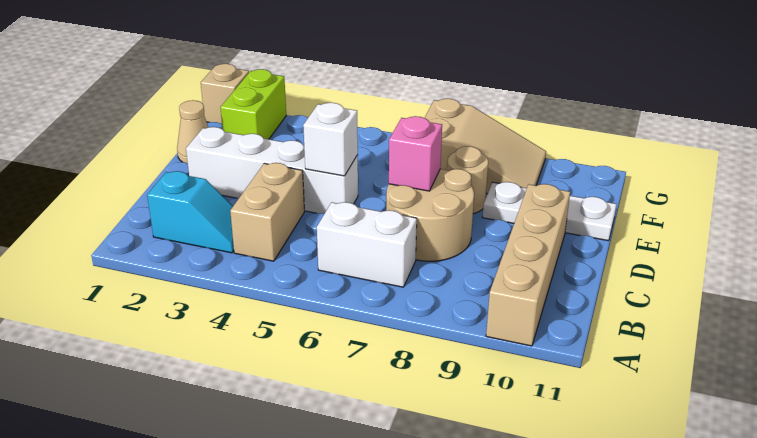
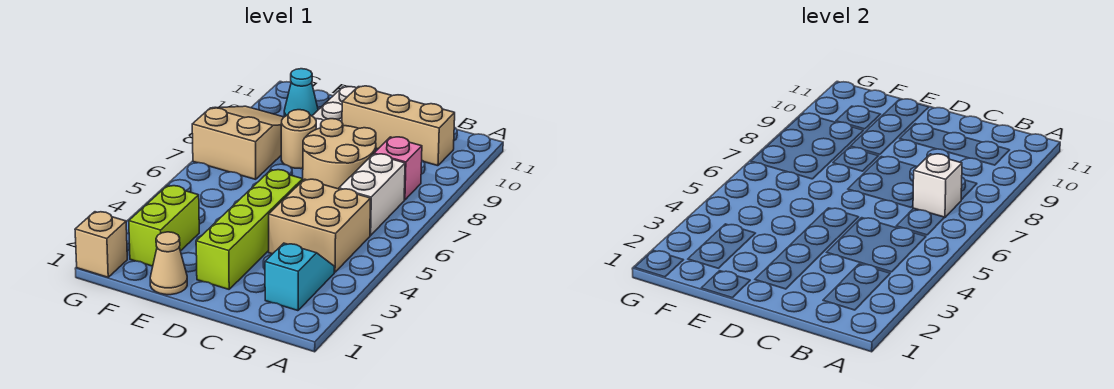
tan 1x4 brick [486,184,570,346] -> tan 1x3 brick [342,86,455,166]
tan 1x2 brick [230,163,304,261] -> tan 2x2 brick [269,179,371,272]
white 1x4 brick [186,127,358,214] -> lime 1x4 brick [196,170,303,289]
white 1x1 brick [303,103,358,176] -> white 1x1 brick moved to [913,154,962,218]
pink 1x1 brick [389,116,442,191] -> pink 1x1 brick moved to [374,137,422,200]
lime 1x2 brick [220,69,286,139] -> lime 1x2 brick turned to [129,186,199,266]
none -> cyan 1x1 cone [284,69,318,117]

